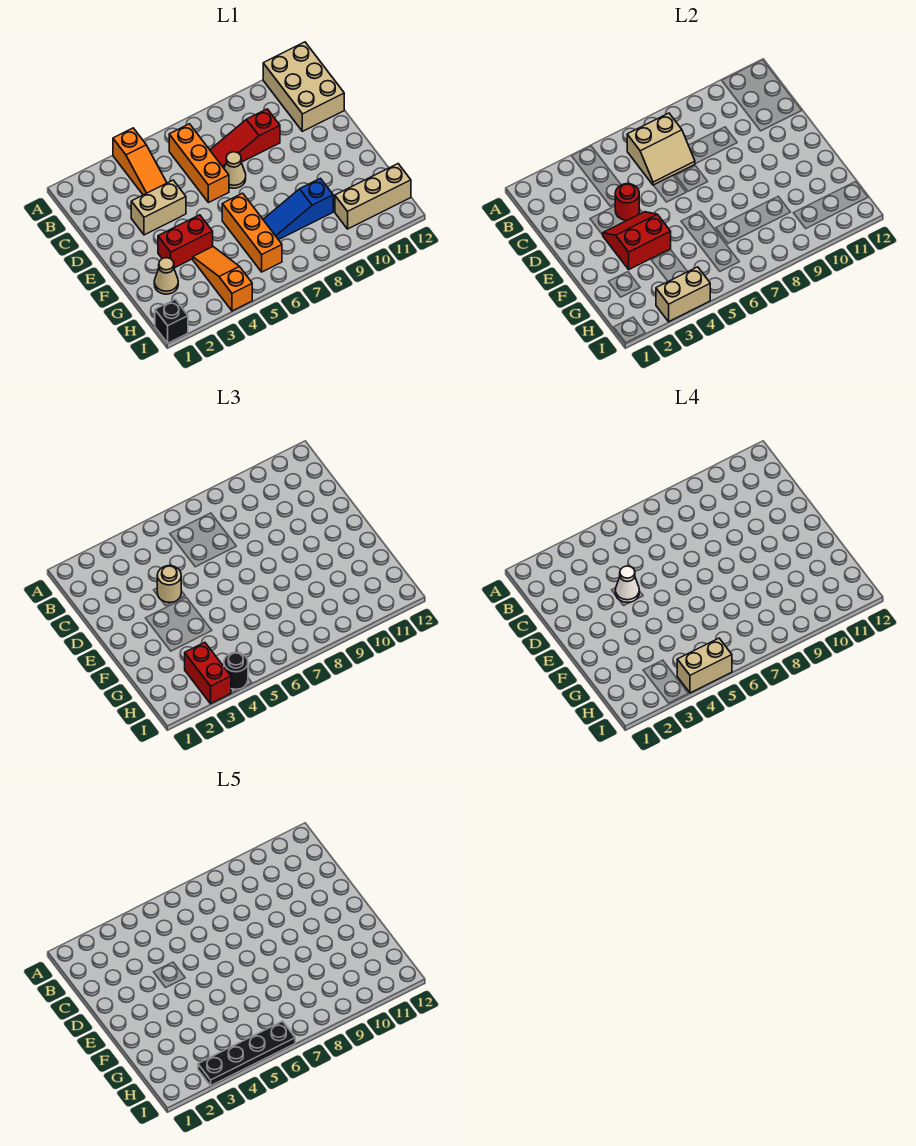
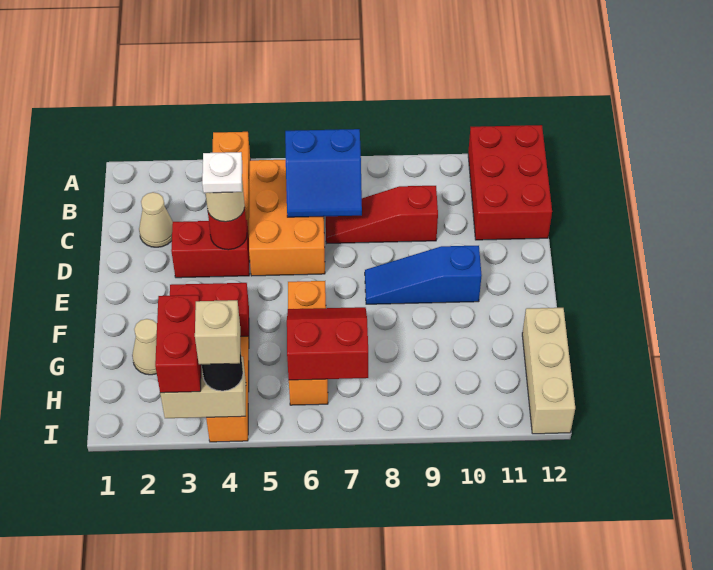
tan 2x3 brick [263,42,344,131] -> red 2x3 brick [468,125,552,240]
orange 1x3 brick [169,124,229,203] -> orange 2x3 brick [249,160,325,276]
tan 2x2 slope [627,113,695,185] -> blue 2x2 slope [285,129,362,217]
tan 1x2 brick [131,180,186,235] -> red 1x2 brick [171,220,250,278]
white 1x1 cone [615,566,639,602] -> white 1x1 plate [202,152,242,193]
tan 1x1 cone [224,152,246,188] -> tan 1x1 cone moved to [139,192,173,247]
red 2x2 slope [603,212,671,269] -> red 2x2 slope moved to [287,307,368,380]
blue 1x3 slope [263,178,333,240] -> blue 1x3 slope moved to [365,246,482,304]
tan 1x3 brick [335,164,411,229] -> tan 1x3 brick turned to [522,308,575,434]
black 1x1 brick [155,299,188,343] -> none
black 1x4 plate [198,1021,295,1086] -> none
tan 1x2 brick [677,638,732,693] -> tan 1x1 brick [195,300,240,365]

